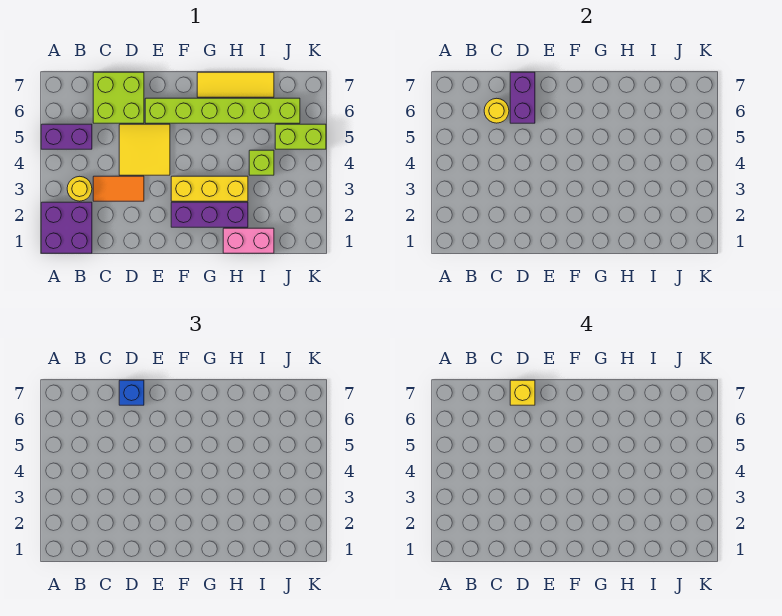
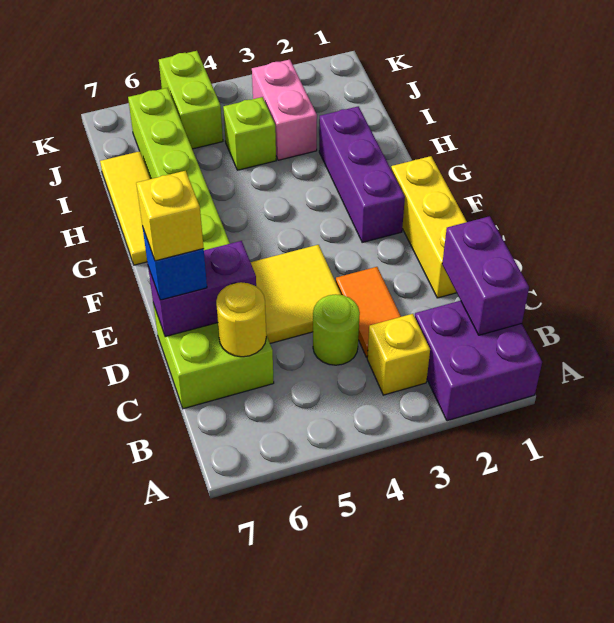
purple 1x2 brick [41,124,92,149] -> purple 1x2 brick moved to [442,216,529,335]
yellow 1x1 round brick [67,176,92,201] -> yellow 1x1 brick [367,314,430,395]
none -> lime 1x1 round brick [313,294,360,365]
yellow 1x3 brick [171,176,248,201] -> yellow 1x3 brick moved to [391,156,467,298]
pink 1x2 brick [223,228,274,253] -> pink 1x2 brick moved to [252,60,317,160]

